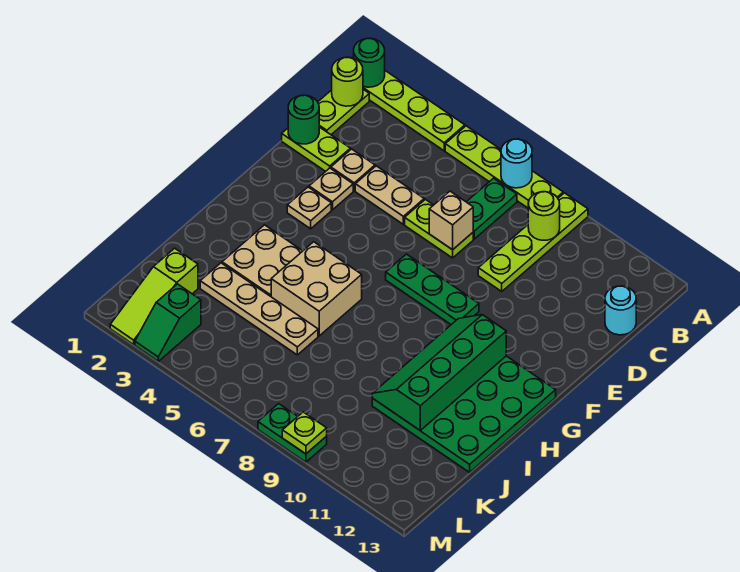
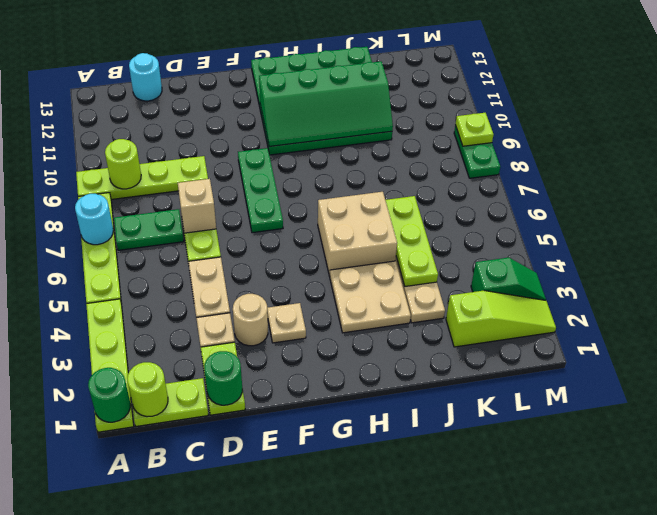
tan 1x1 plate [309,168,353,210] -> tan 1x1 round brick [233,294,268,346]
none -> lime 1x3 plate [386,196,438,286]

